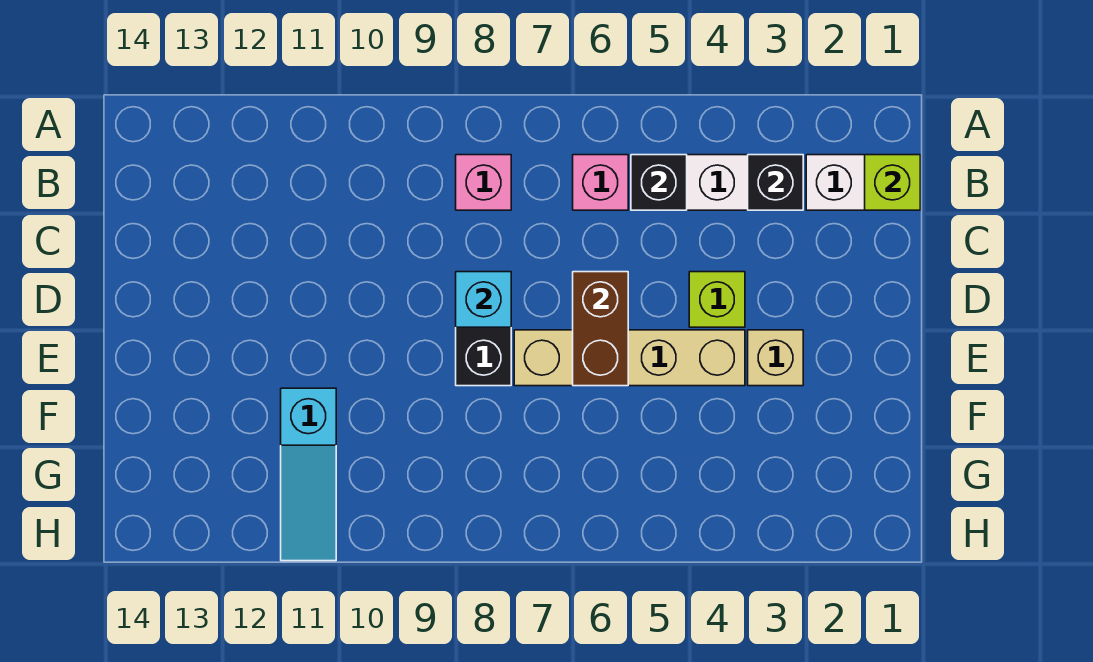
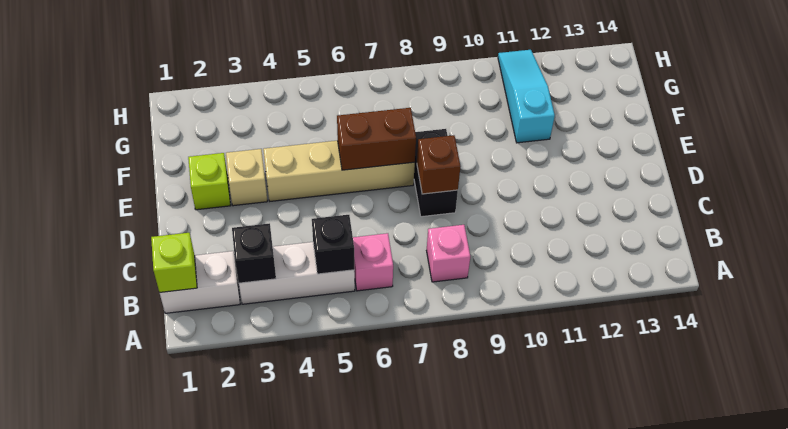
lime 1x1 brick [689,272,745,327] -> lime 1x1 brick moved to [188,153,231,210]
brown 1x2 brick [573,272,628,386] -> brown 1x2 brick turned to [337,108,416,170]
cyan 1x1 brick [456,272,511,327] -> brown 1x1 brick [417,135,460,194]

